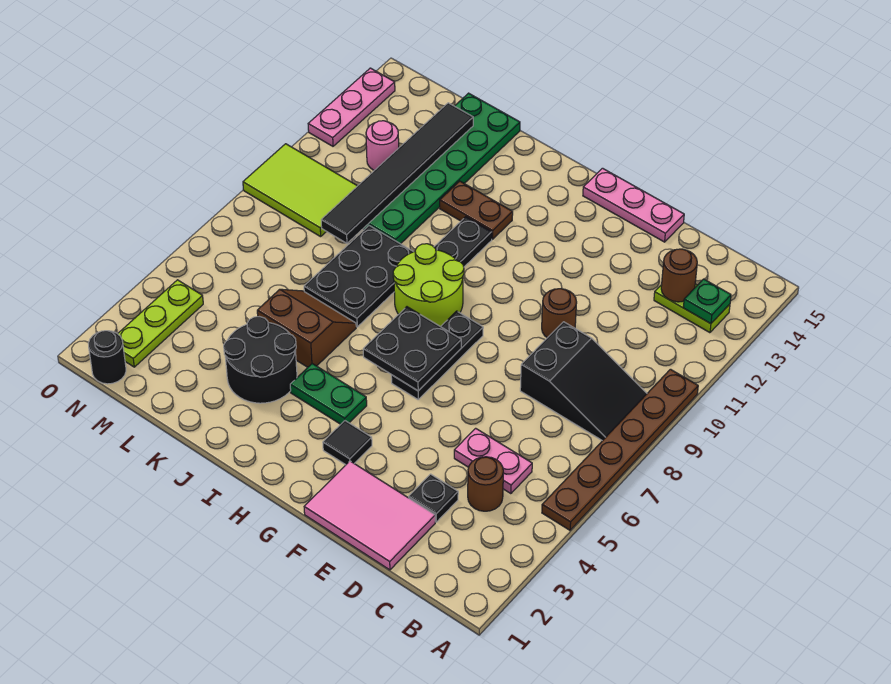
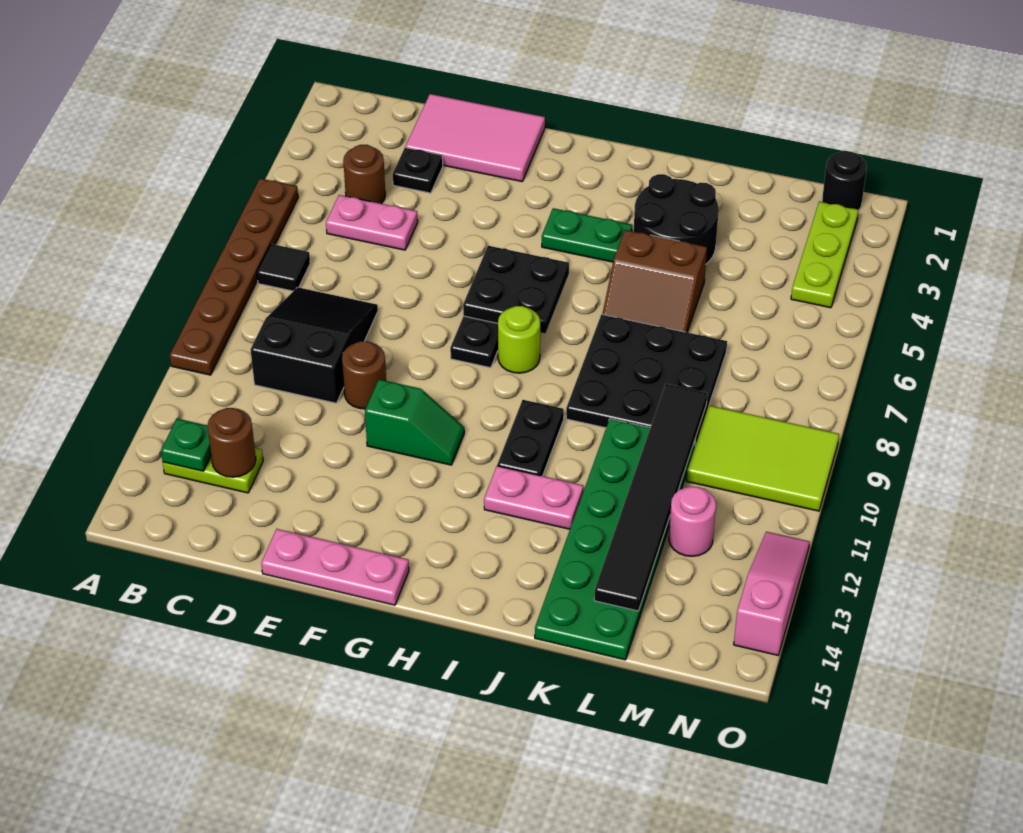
black 2x3 slope [520,322,647,441] -> black 2x3 slope turned to [251,287,378,403]
none -> green 1x2 slope [365,380,464,465]
black 1x1 tile [323,421,372,465] -> black 1x1 tile moved to [257,244,310,291]
lime 2x2 round brick [393,244,464,327] -> lime 1x1 round brick [498,306,540,373]
brown 1x2 plate [440,181,513,239] -> pink 1x2 plate [484,466,583,529]
black 2x3 plate [304,226,413,327] -> black 3x3 plate [566,314,727,445]
pink 1x3 plate [308,68,395,146] -> pink 1x3 slope [734,532,810,655]

